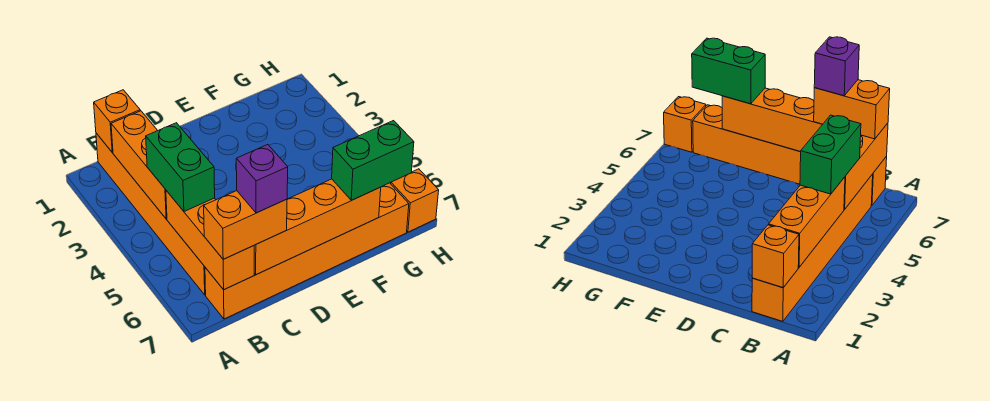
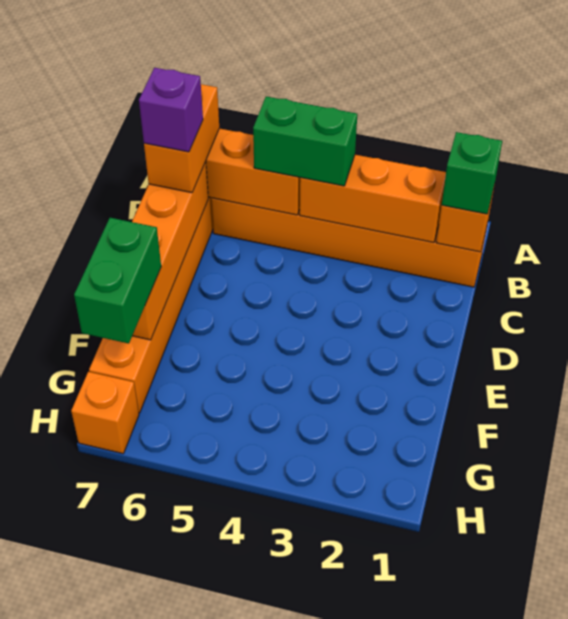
none -> green 1x1 brick [442,132,502,214]

